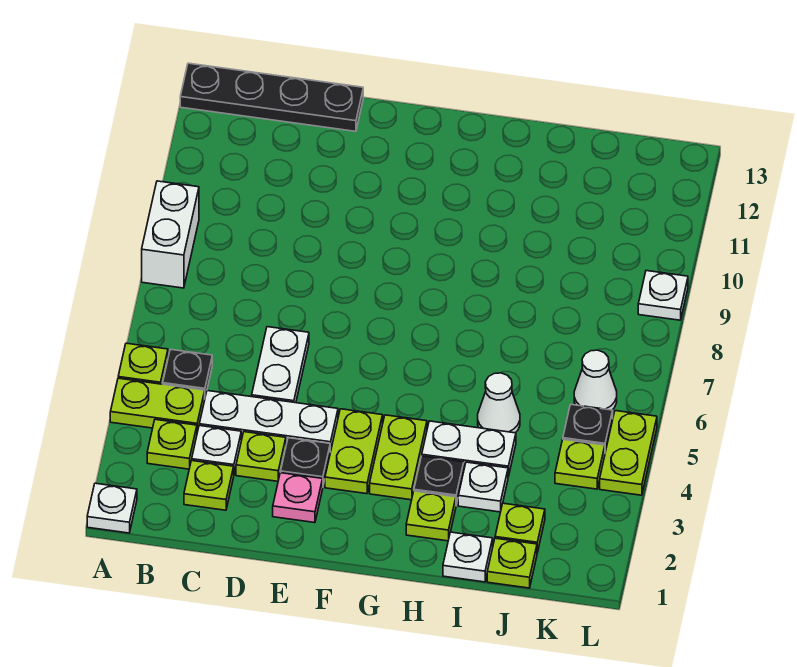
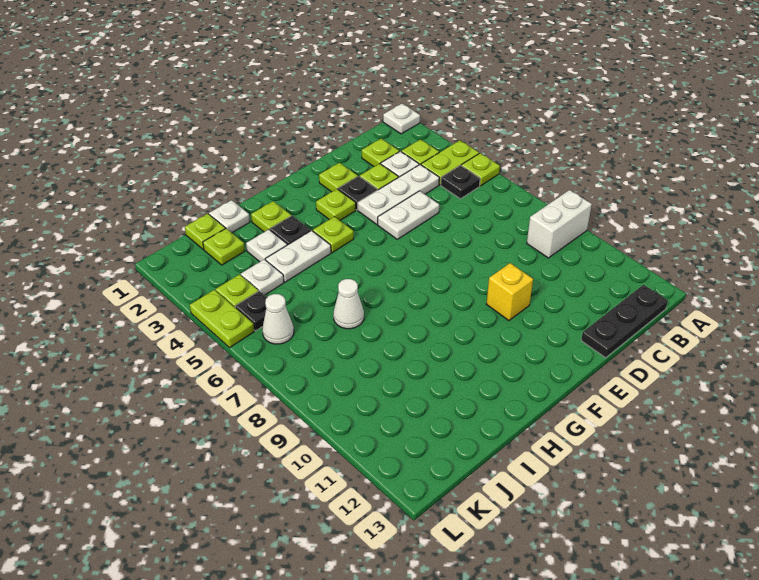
white 1x2 brick [142,181,199,288] -> white 1x2 brick turned to [527,190,592,258]
black 1x4 plate [180,63,363,131] -> black 1x3 plate [581,285,668,358]
white 1x2 plate [252,327,309,403] -> white 1x2 plate turned to [378,191,439,239]
pink 1x1 plate [273,473,323,523] -> lime 1x1 plate [319,163,358,192]
none -> yellow 1x1 brick [487,263,533,321]
lime 1x2 plate [325,409,383,494] -> lime 1x1 plate [316,189,356,220]
lime 1x2 plate [370,415,427,500] -> lime 1x1 plate [313,217,354,253]
white 1x1 cone [478,373,520,433] -> white 1x1 cone moved to [333,279,364,329]
white 1x1 plate [638,271,688,320] -> white 1x1 plate moved to [241,259,284,295]

